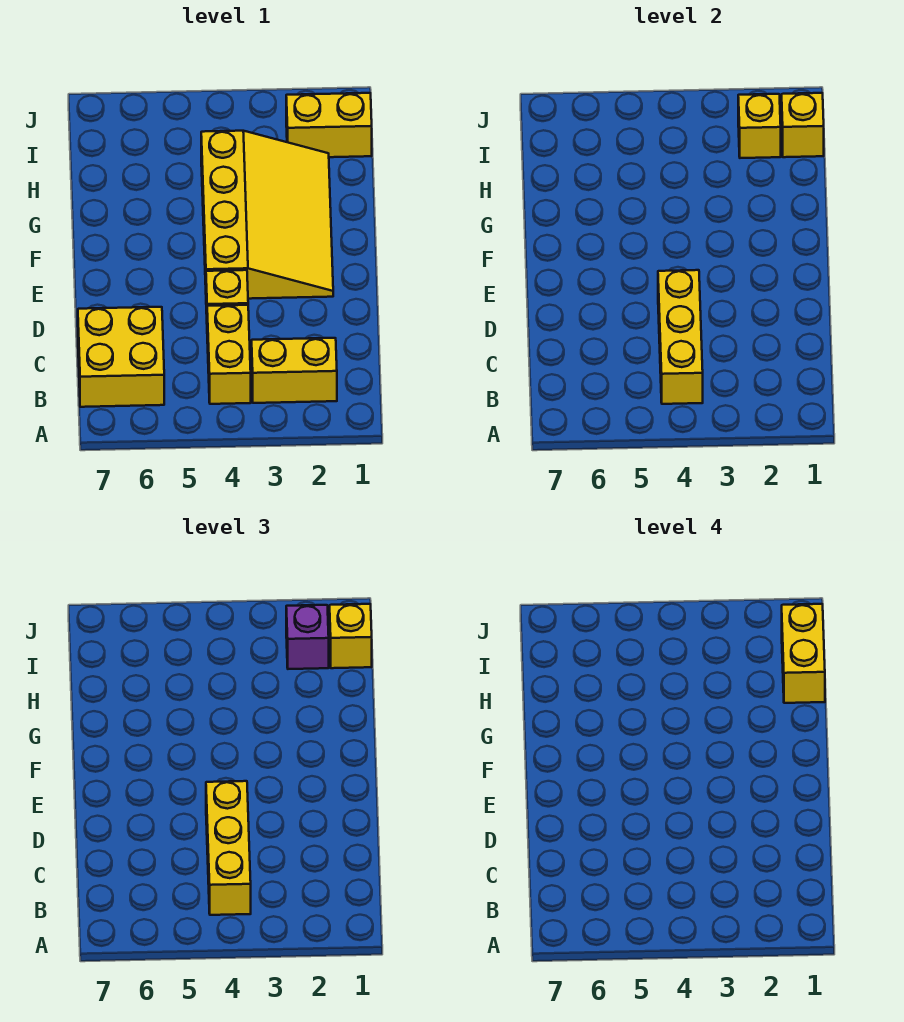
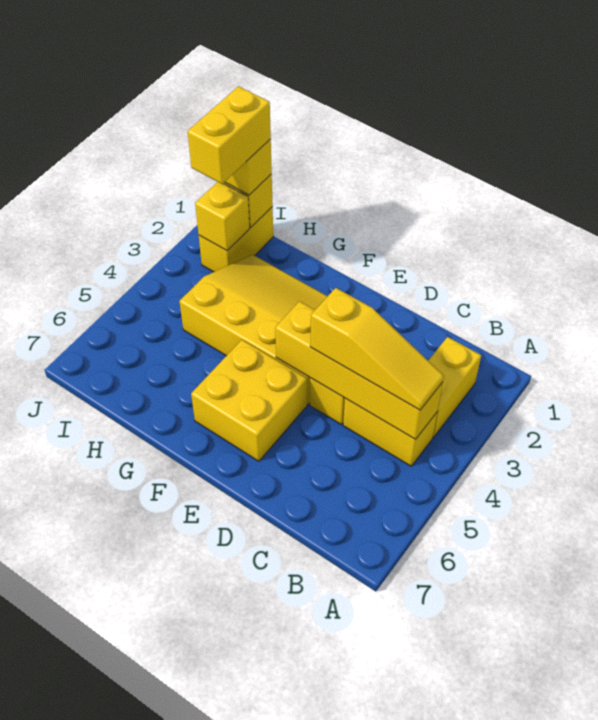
yellow 1x3 brick [658,270,703,404] -> yellow 1x4 brick [275,301,443,439]
yellow 1x3 brick [206,781,251,915] -> yellow 1x3 slope [310,288,444,410]
yellow 2x2 brick [78,307,164,407] -> yellow 2x2 brick moved to [191,340,307,461]
yellow 1x2 brick [782,604,825,703] -> yellow 1x2 brick turned to [188,86,271,184]
purple 1x1 brick [286,605,329,669] -> none

